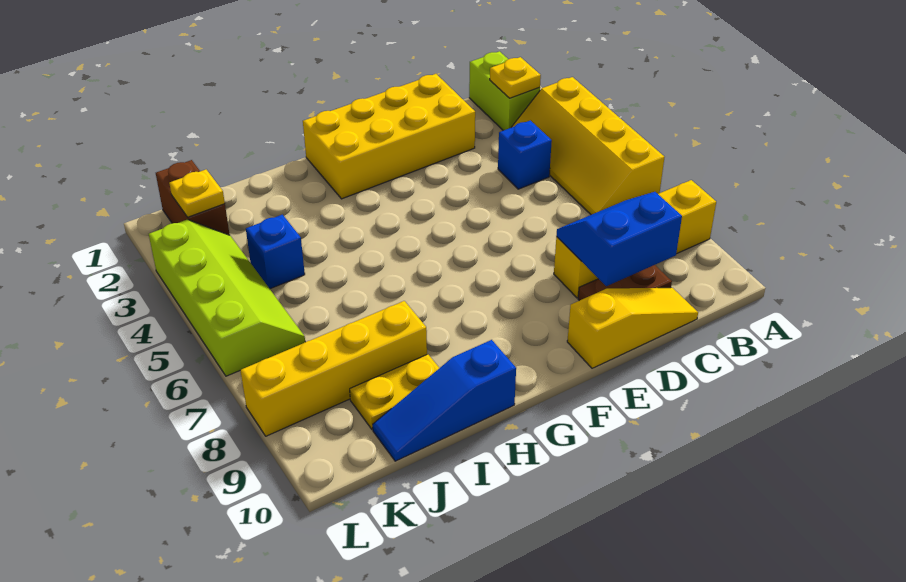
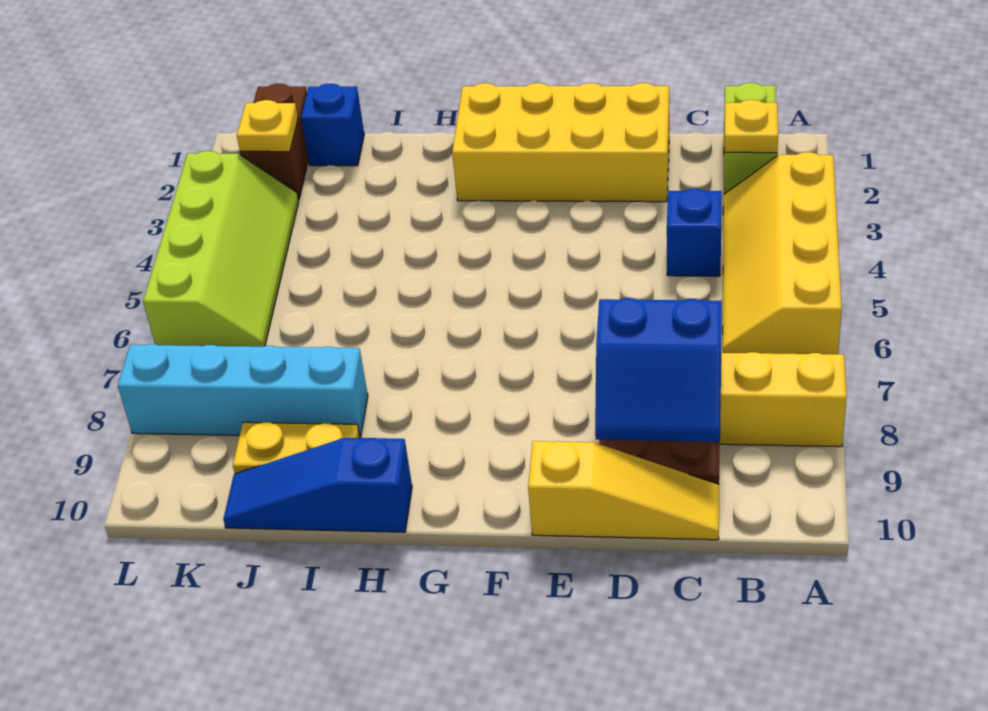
blue 2x2 slope [556,192,682,286] -> blue 2x2 slope turned to [595,298,722,442]
yellow 1x4 brick [240,301,427,436] -> cyan 1x4 brick [118,344,368,437]
blue 1x1 brick [246,215,305,289] -> blue 1x1 brick moved to [301,84,364,166]

